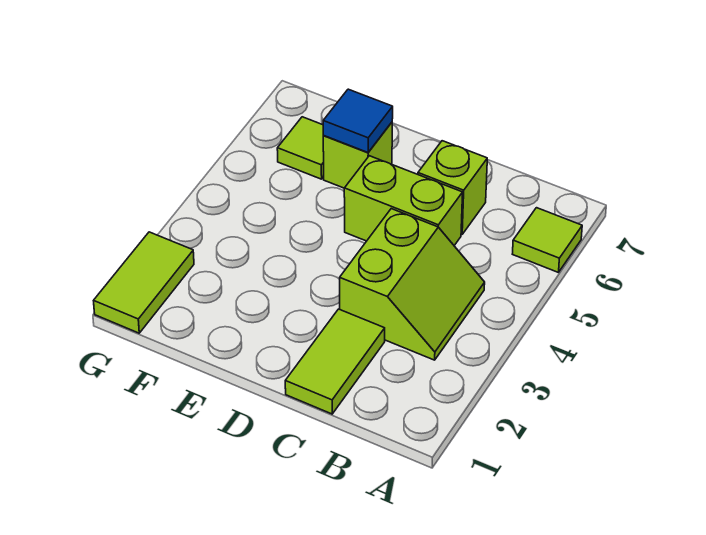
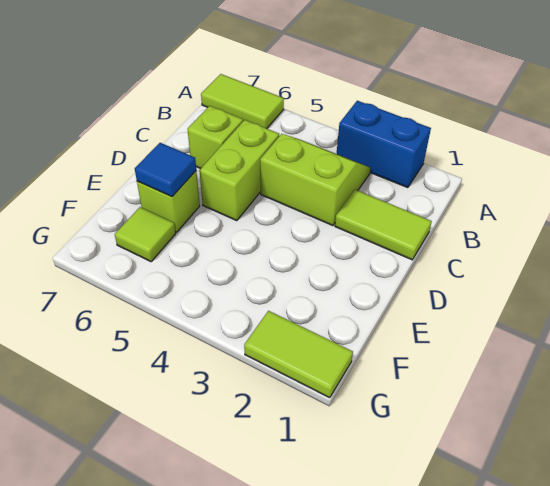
none -> blue 1x2 brick [337,101,431,188]
lime 1x1 tile [513,208,582,273] -> lime 1x2 tile [201,74,284,128]

